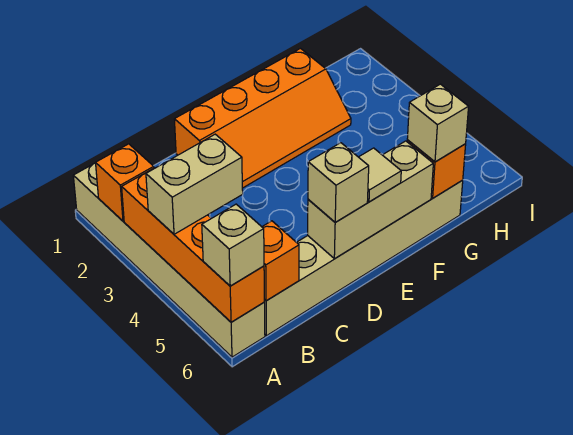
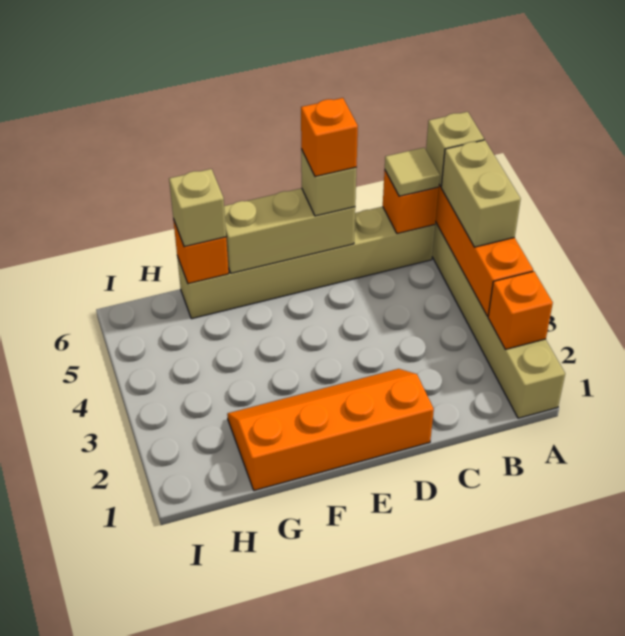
tan 1x2 brick [146,134,243,234] -> tan 1x2 brick turned to [441,140,521,247]
none -> orange 1x1 brick [301,98,358,177]
tan 1x1 tile [359,148,401,202] -> tan 1x1 tile moved to [385,148,440,196]

